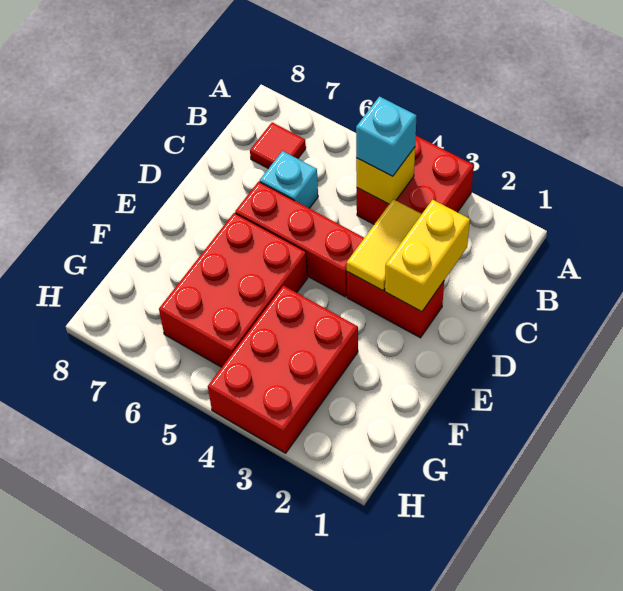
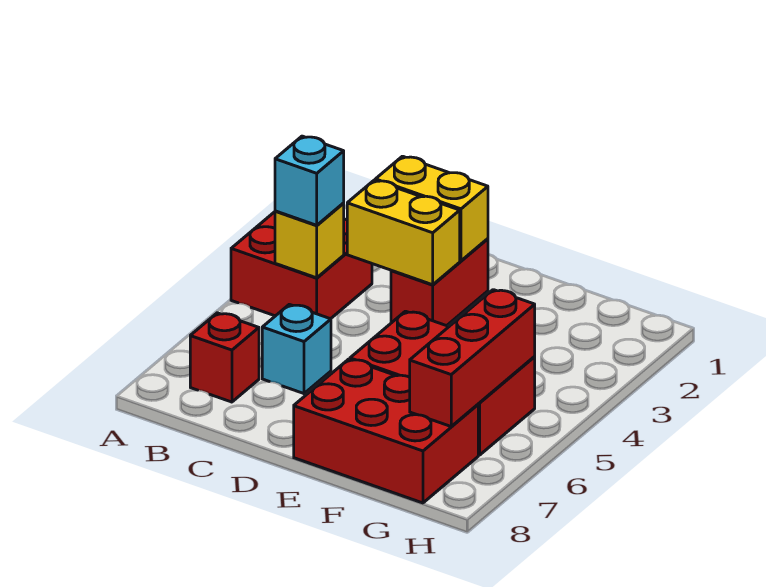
red 1x1 tile [250,122,306,169] -> red 1x1 brick [190,313,259,402]
yellow 1x2 tile [347,199,422,291] -> yellow 1x2 brick [347,180,460,285]
red 1x3 brick [235,182,364,297] -> red 1x3 brick moved to [410,290,535,427]
red 2x3 brick [208,285,358,453] -> red 2x3 brick moved to [294,359,478,503]

